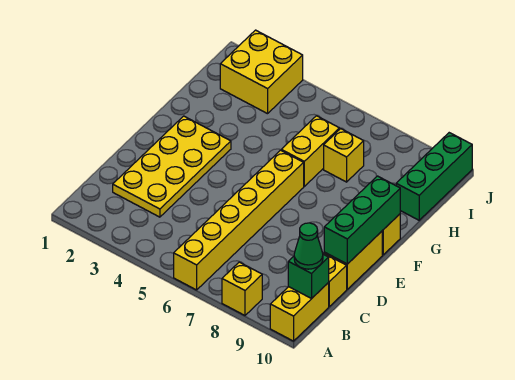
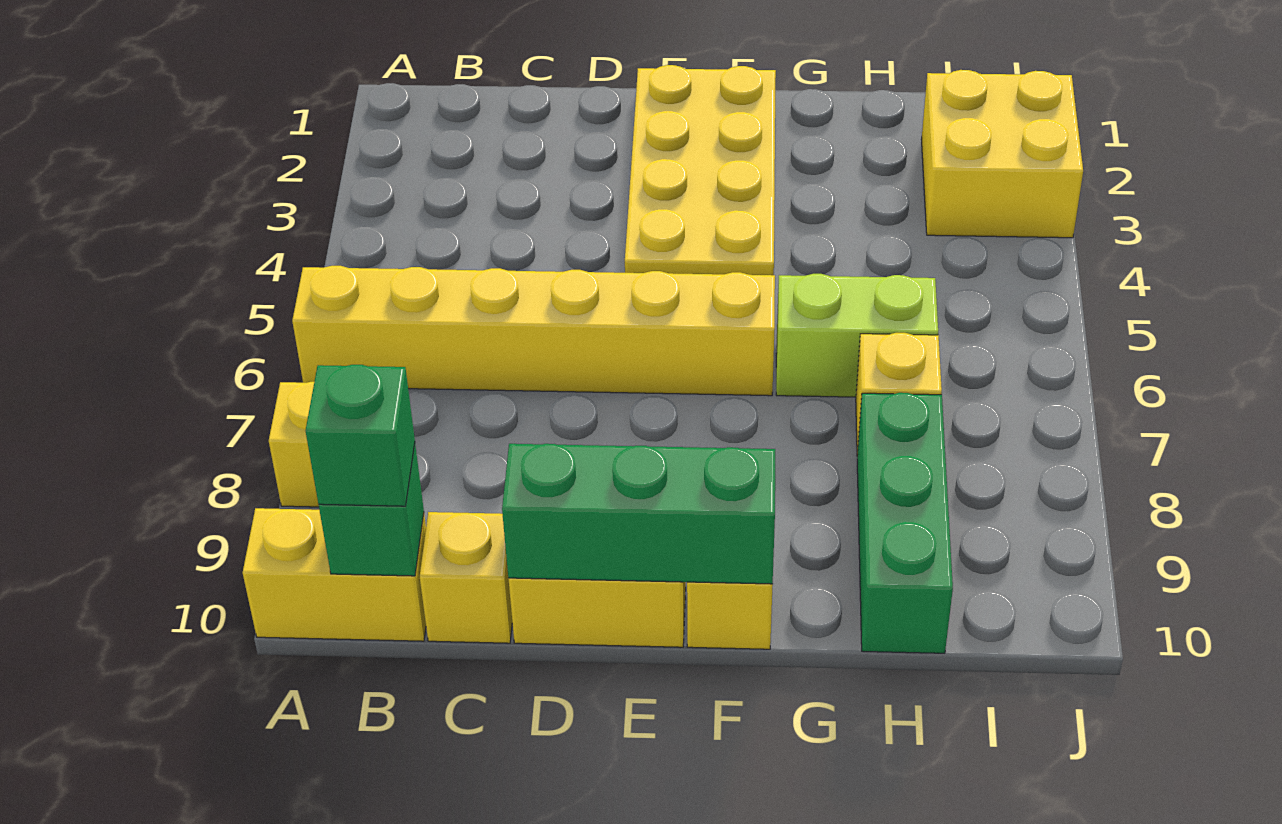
green 1x1 cone [294,223,323,269] -> green 1x1 brick [306,365,415,506]
yellow 2x4 plate [113,116,231,217] -> yellow 2x4 plate turned to [625,65,776,275]
yellow 1x2 brick [281,116,339,186] -> lime 1x2 brick [776,274,938,397]
green 1x3 brick [396,133,472,220] -> green 1x3 brick turned to [857,393,953,653]

